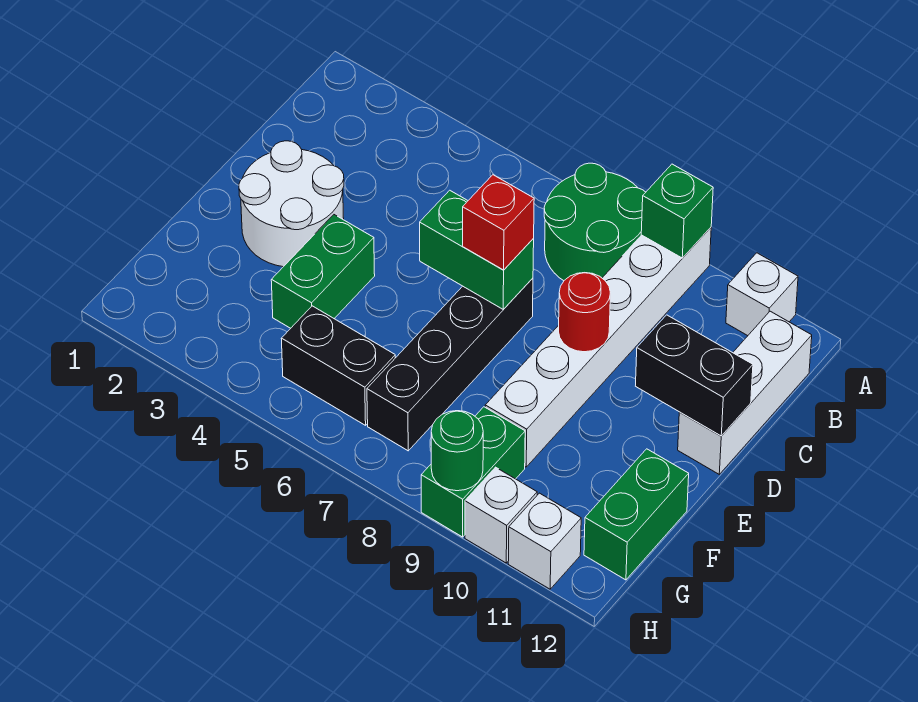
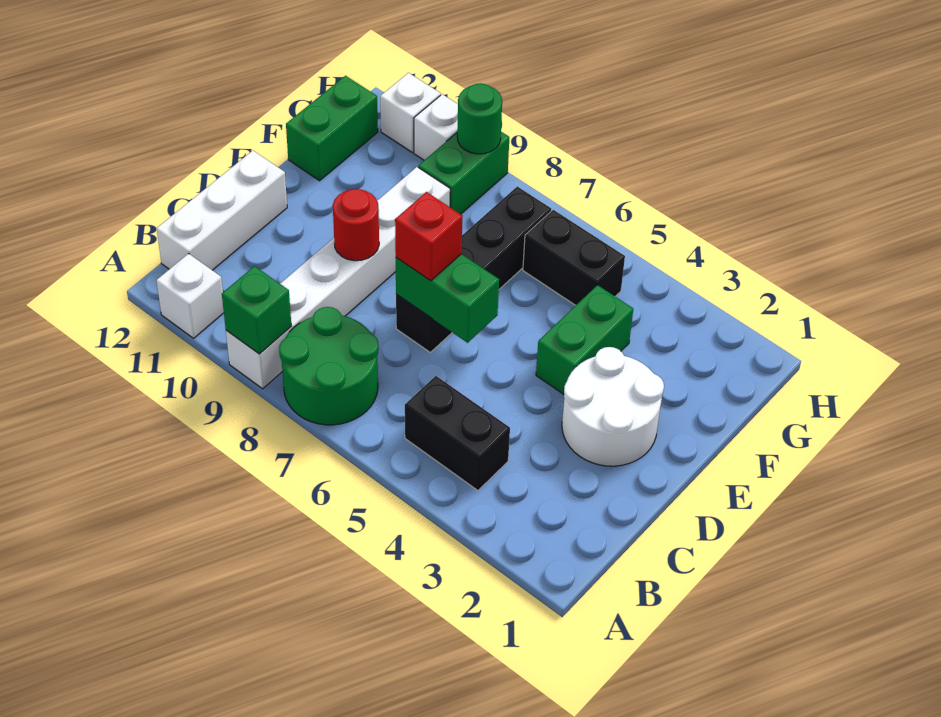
black 1x2 brick [636,315,753,436] -> black 1x2 brick moved to [405,376,510,490]

